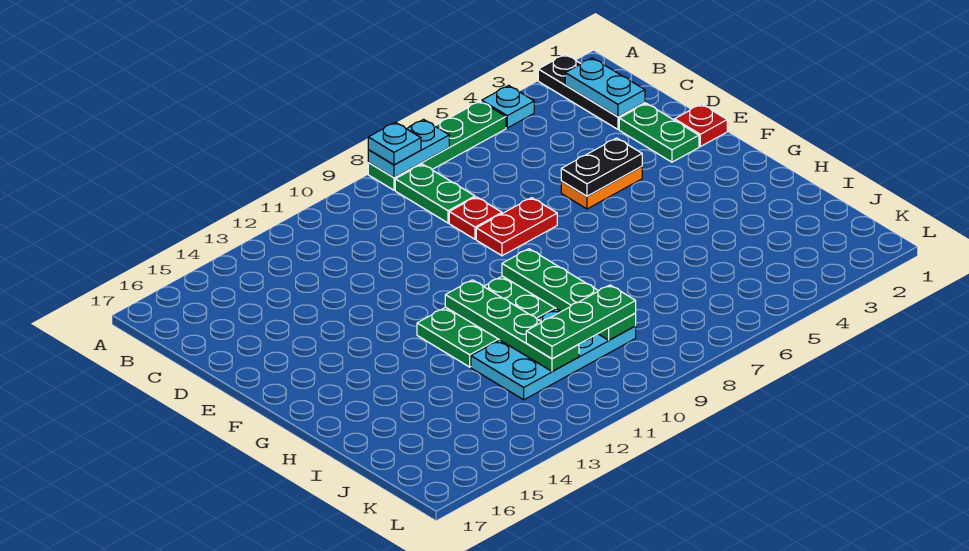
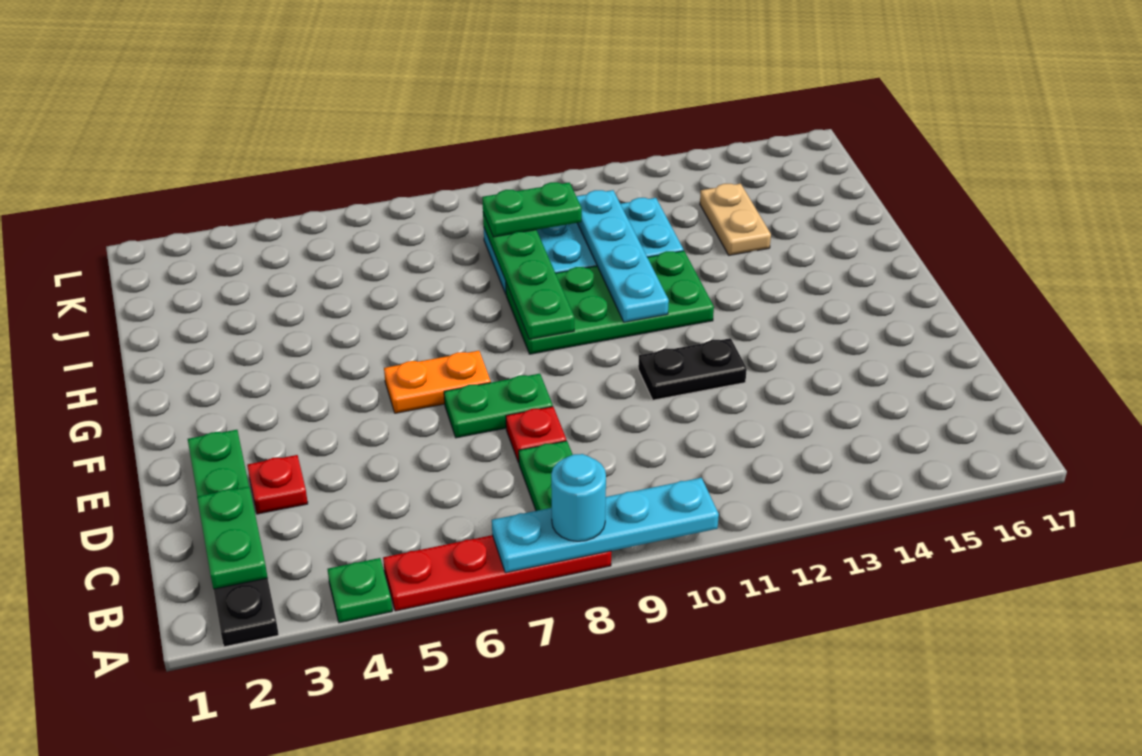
cyan 1x1 plate [482,85,534,128] -> green 1x1 plate [327,558,392,623]
green 1x4 plate [368,101,506,190] -> red 1x4 plate [383,535,611,611]
cyan 1x2 plate [368,119,449,178] -> cyan 1x4 plate [492,478,719,573]
cyan 1x1 plate [368,122,421,165] -> cyan 1x1 round brick [551,454,606,541]
cyan 1x2 plate [565,58,645,117] -> green 1x2 plate [197,487,268,589]
red 1x1 plate [675,104,727,147] -> red 1x1 plate moved to [247,455,308,514]
orange 1x2 plate [561,167,642,209] -> orange 1x2 plate moved to [384,351,491,413]
black 1x2 plate [561,138,642,196] -> black 1x2 plate moved to [638,338,747,400]
red 1x2 plate [476,198,557,256] -> green 1x2 plate [444,374,553,438]
green 1x4 plate [445,280,579,372] -> cyan 1x4 plate [576,190,669,322]
none -> tan 1x2 plate [700,184,771,255]
green 1x3 plate [526,285,636,359] -> green 1x2 plate [482,182,582,237]

